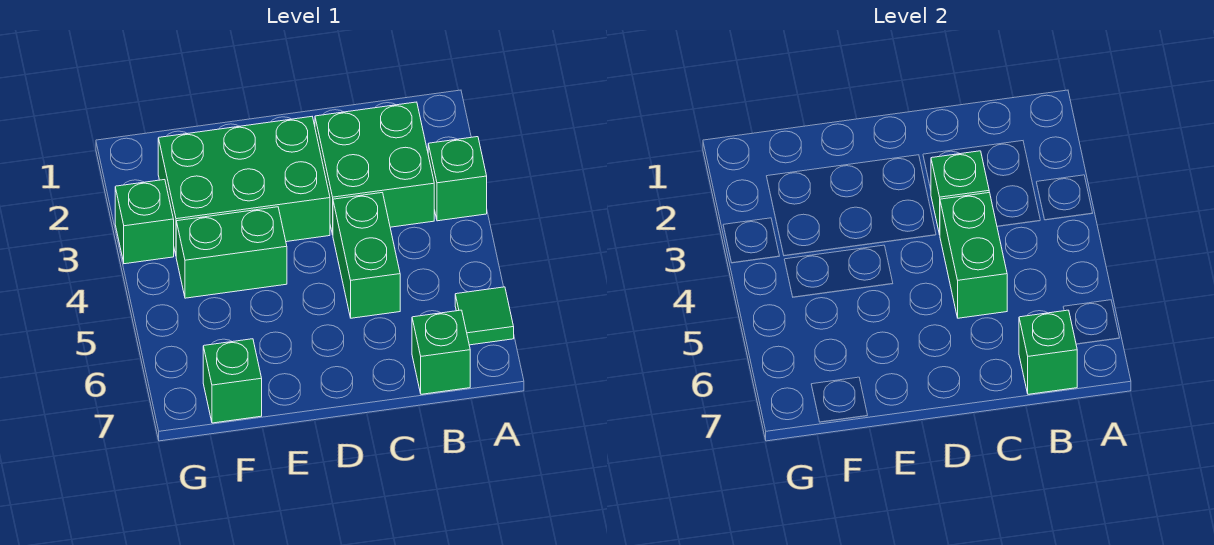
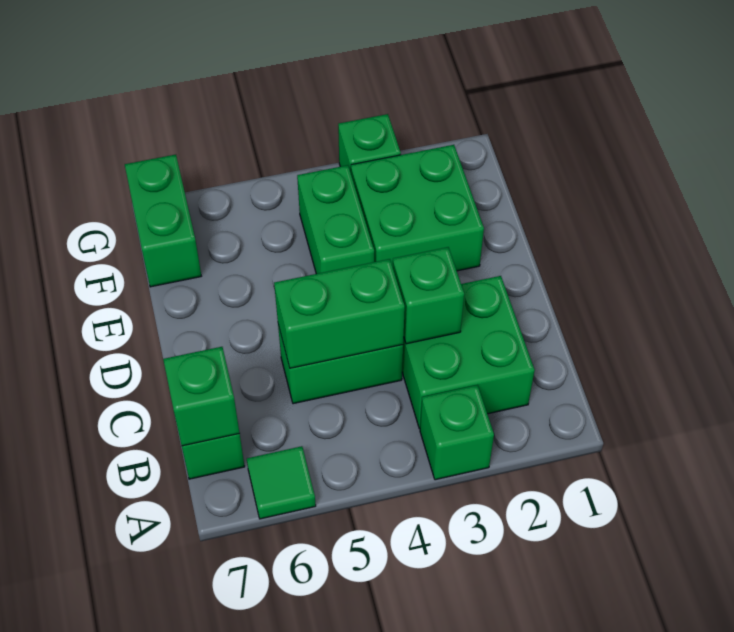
green 2x3 brick [158,117,330,254] -> green 2x2 brick [351,145,484,271]
green 1x1 brick [203,339,262,423] -> green 1x2 brick [125,155,201,287]

